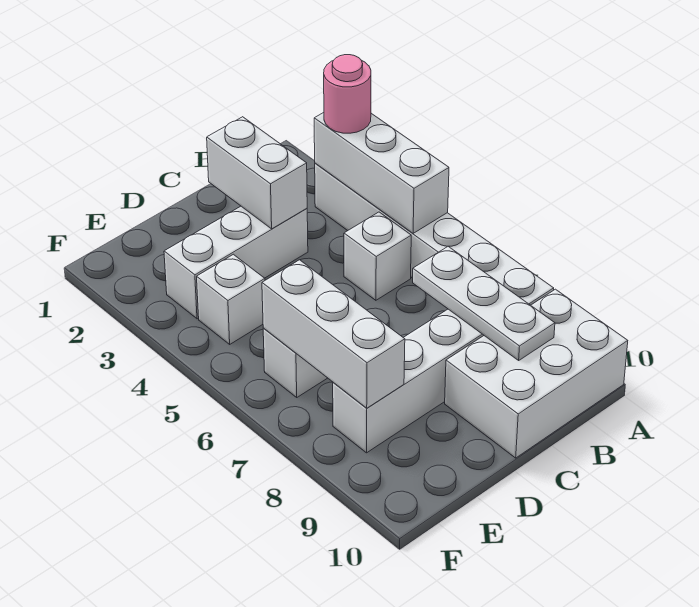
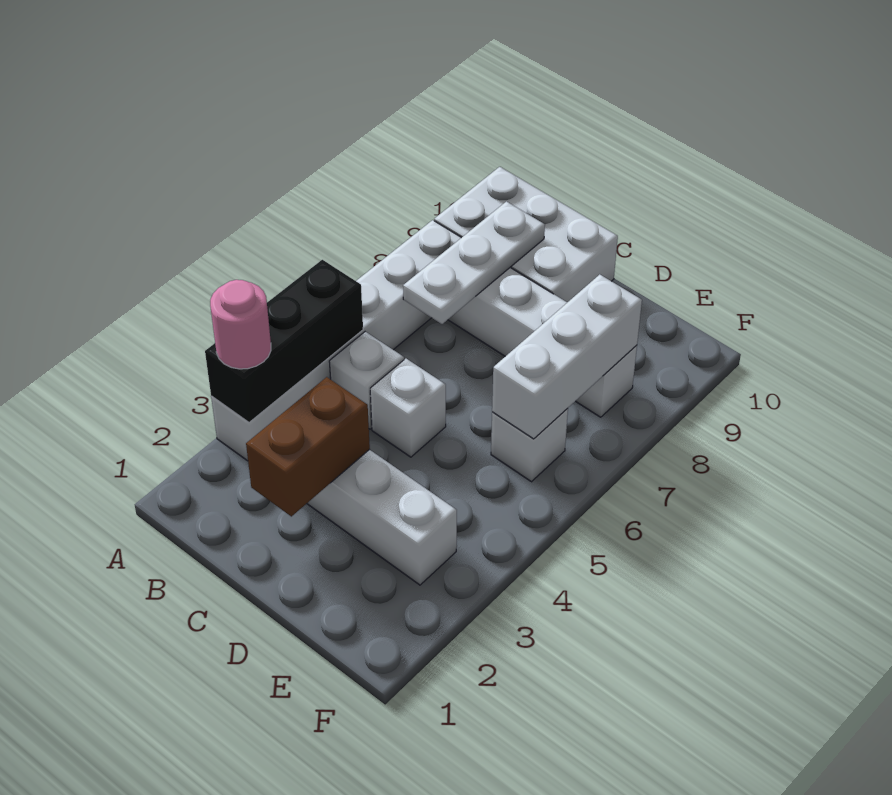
white 1x3 brick [314,113,449,233] -> black 1x3 brick [205,260,363,422]
white 1x2 brick [207,117,307,229] -> brown 1x2 brick [246,377,370,516]
white 1x1 brick [197,254,265,344] -> white 1x1 brick moved to [370,359,446,457]

